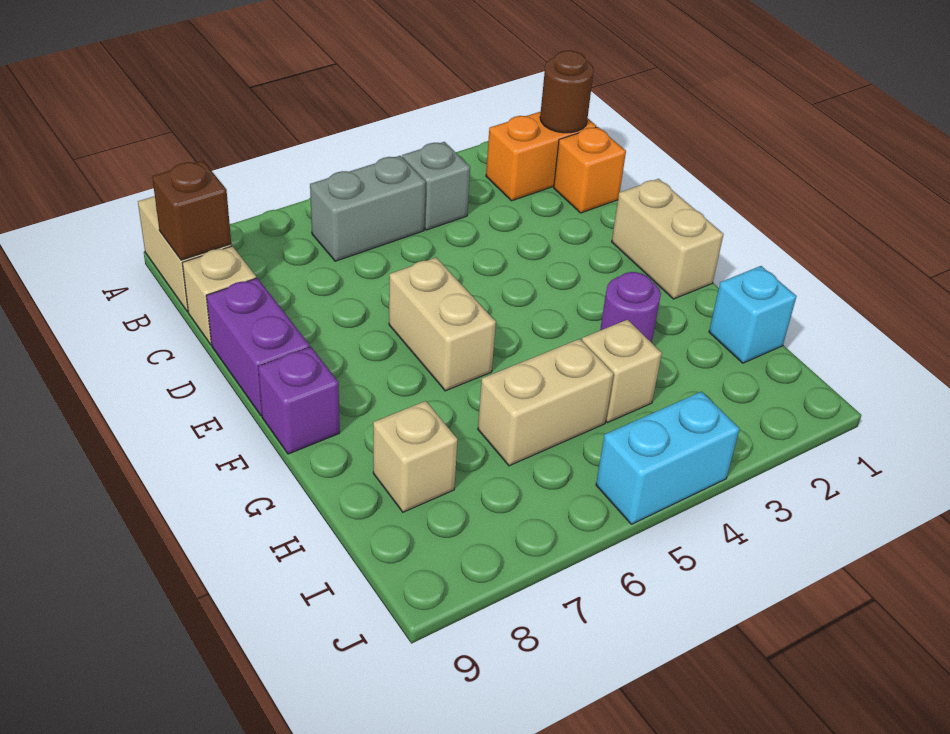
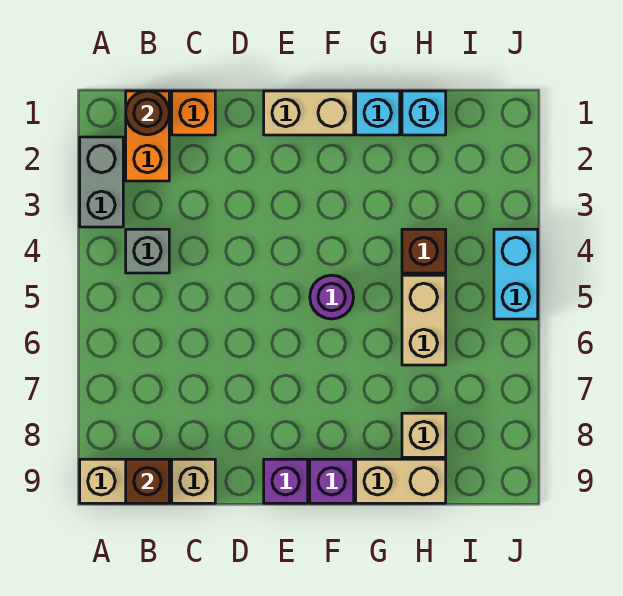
grey 1x2 brick [310,156,426,261] -> grey 1x2 brick moved to [80,137,123,227]
purple 1x2 brick [206,278,310,416] -> purple 1x1 brick [264,459,308,503]
tan 1x2 brick [389,258,496,391] -> tan 1x2 brick moved to [356,459,446,503]
none -> cyan 1x1 brick [356,91,400,135]
purple 1x1 round brick [600,272,661,343] -> purple 1x1 round brick moved to [310,275,354,319]
tan 1x1 brick [582,320,662,422] -> brown 1x1 brick [402,229,446,273]

